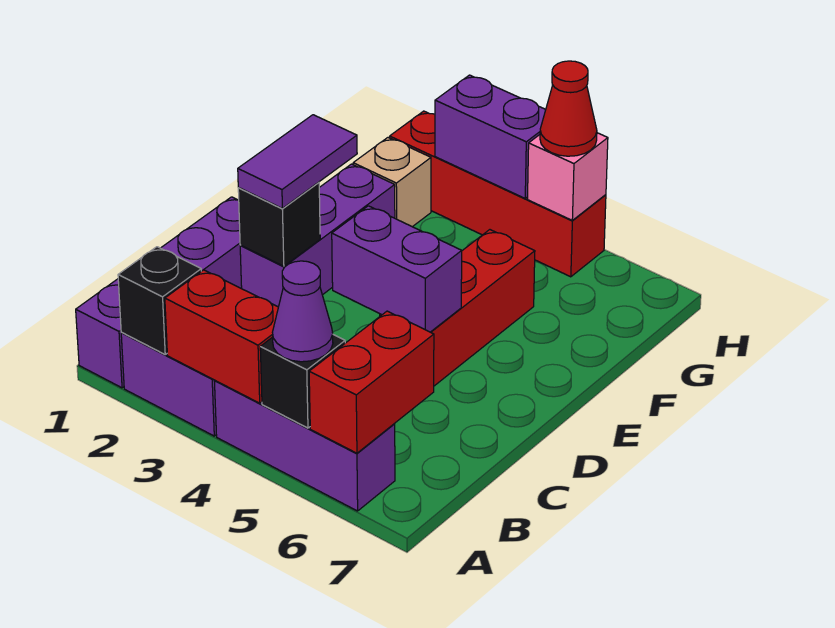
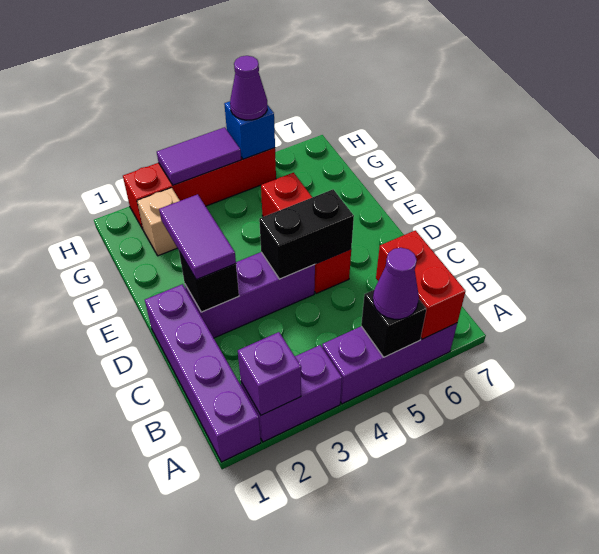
black 1x1 brick [118,247,201,354] -> purple 1x1 brick [238,332,301,415]
red 1x2 brick [165,270,278,403] -> none
purple 1x3 brick [240,164,395,307] -> purple 1x3 brick turned to [185,252,315,338]
purple 1x2 brick [332,206,462,332] -> black 1x2 brick [259,189,354,279]
purple 1x2 brick [435,75,546,198] -> purple 1x2 tile [157,127,241,185]
pink 1x1 brick [528,133,608,220] -> blue 1x1 brick [224,101,275,159]
red 1x1 cone [540,61,597,156] -> purple 1x1 cone [230,56,267,120]

